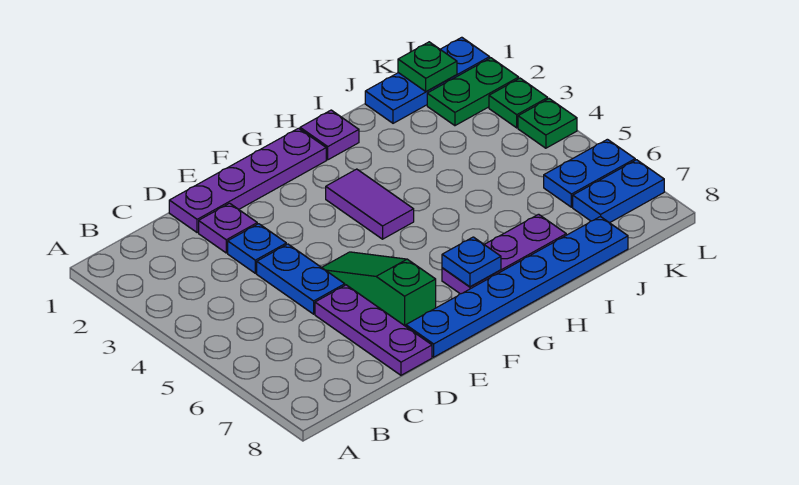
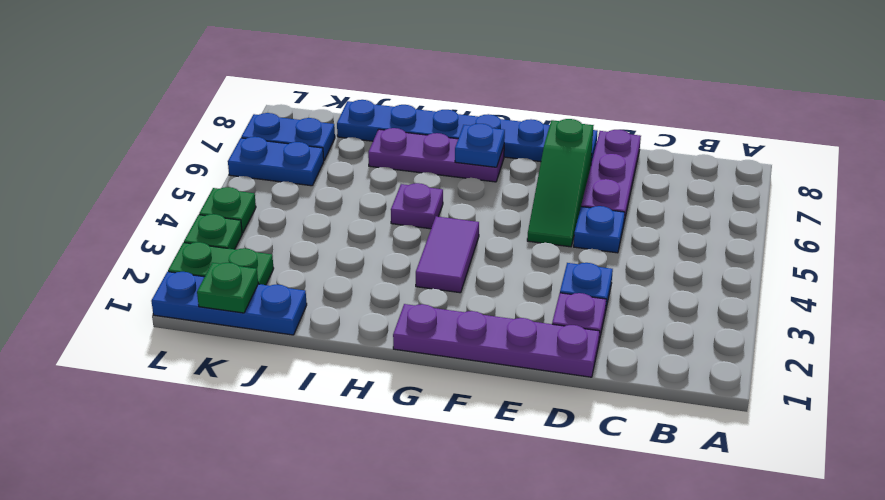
blue 1x2 plate [257,244,345,314] -> blue 1x1 plate [574,206,625,253]
purple 1x1 plate [300,110,359,160] -> purple 1x1 plate moved to [391,183,443,229]

